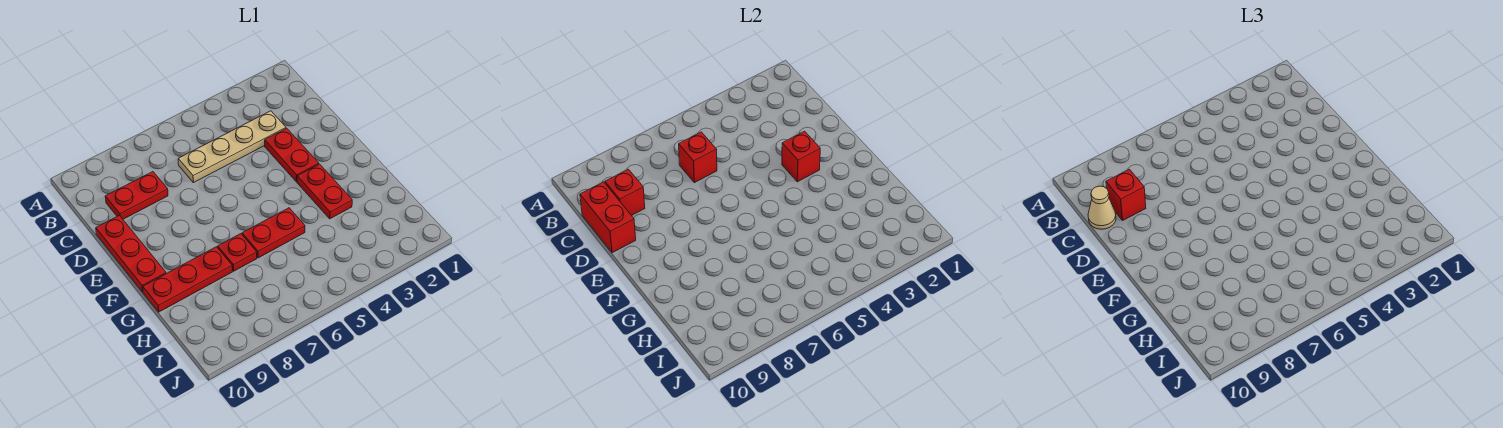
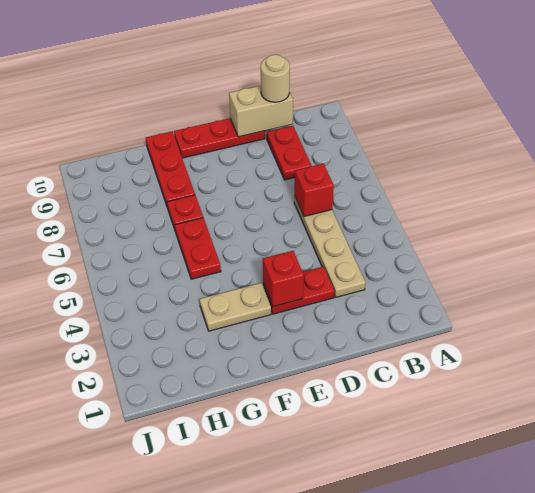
red 1x1 brick [605,169,645,216] -> none
red 1x1 brick [1106,169,1146,221] -> none
red 1x2 brick [580,182,636,253] -> tan 1x2 brick [229,86,293,137]
tan 1x1 cone [1088,186,1116,229] -> tan 1x1 round brick [261,55,290,102]
red 1x2 plate [297,164,352,219] -> tan 1x2 plate [199,283,271,331]

